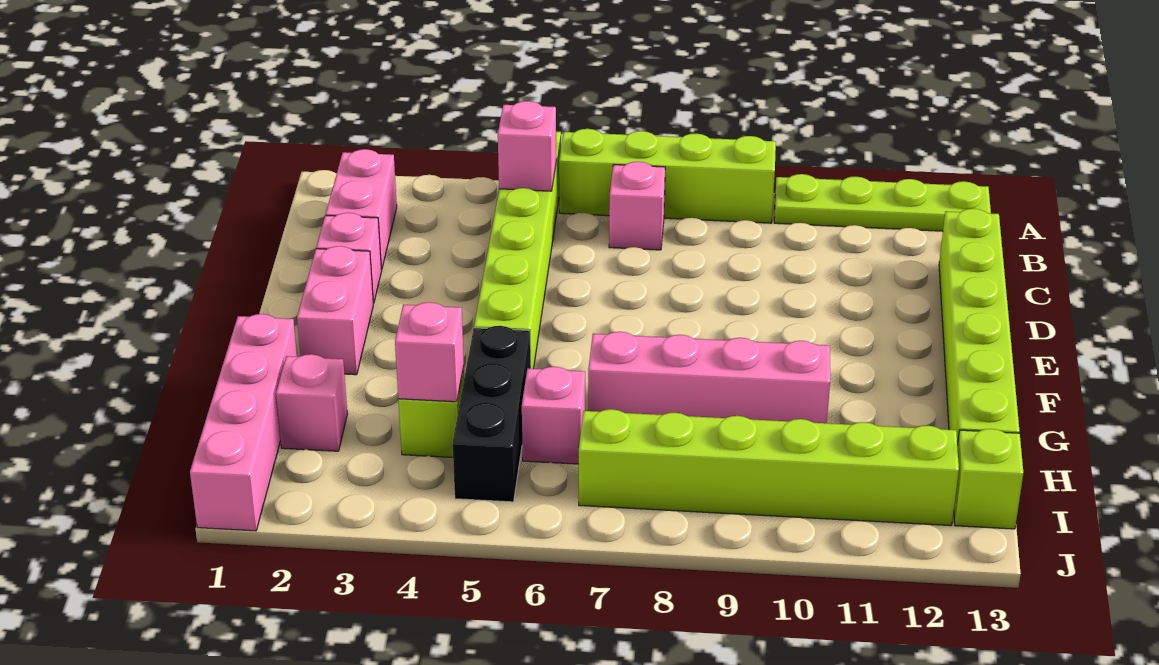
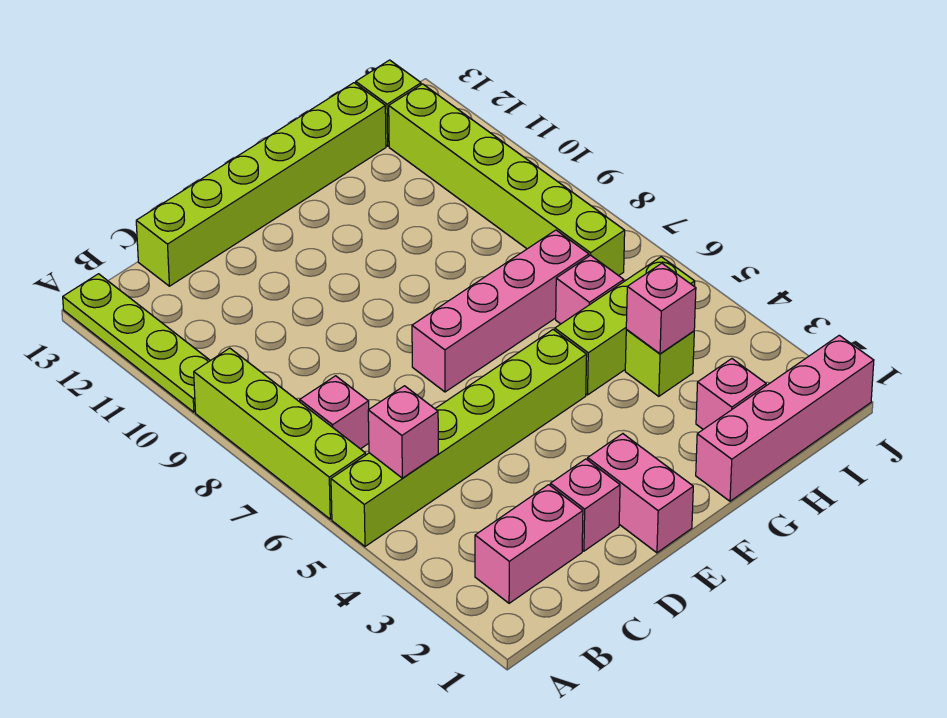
pink 1x2 brick [297,246,373,375] -> pink 1x2 brick turned to [588,434,693,553]
black 1x3 brick [453,326,531,502] -> lime 1x3 brick [555,257,695,395]
pink 1x4 brick [588,332,830,423] -> pink 1x4 brick turned to [412,230,589,392]

